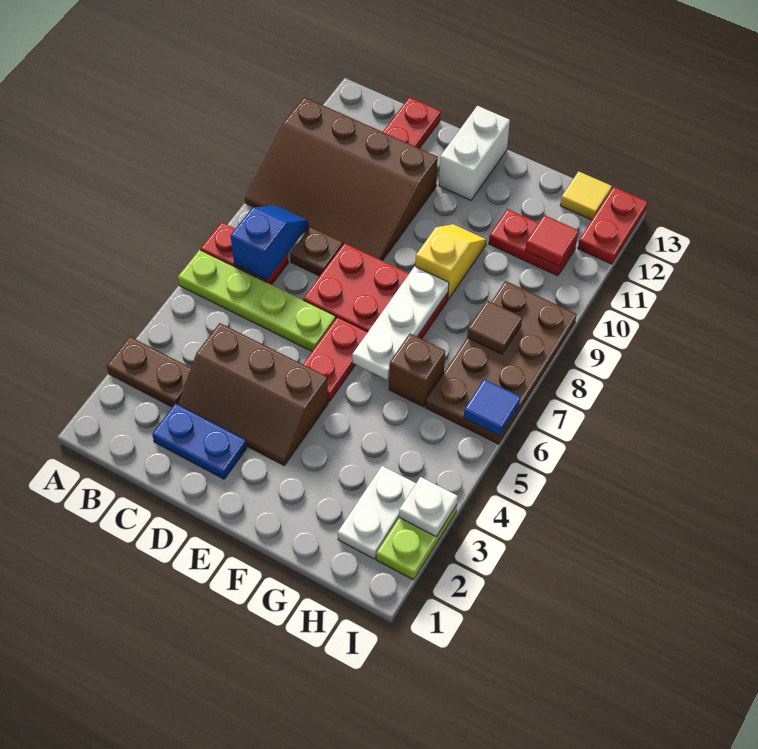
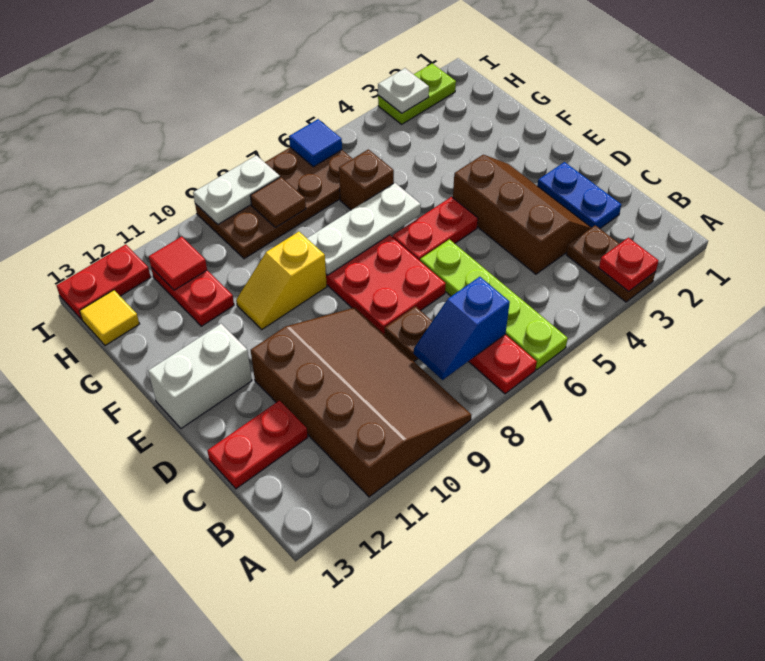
none -> red 1x1 plate [599,238,659,292]
white 1x2 plate [338,466,416,559] -> white 1x2 plate moved to [193,155,280,224]

